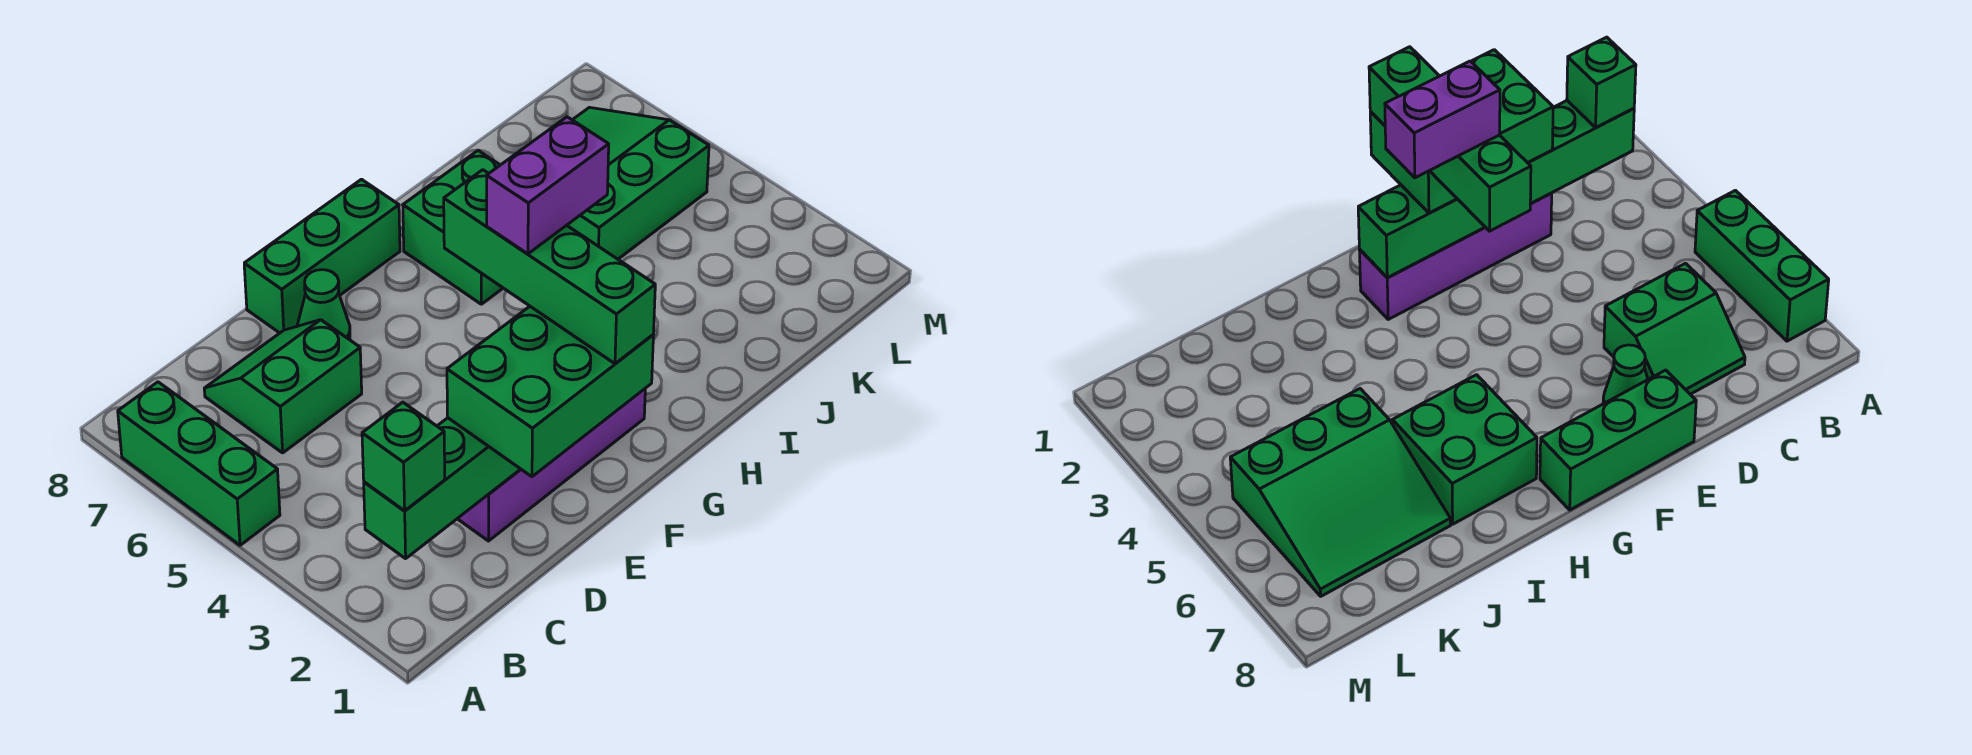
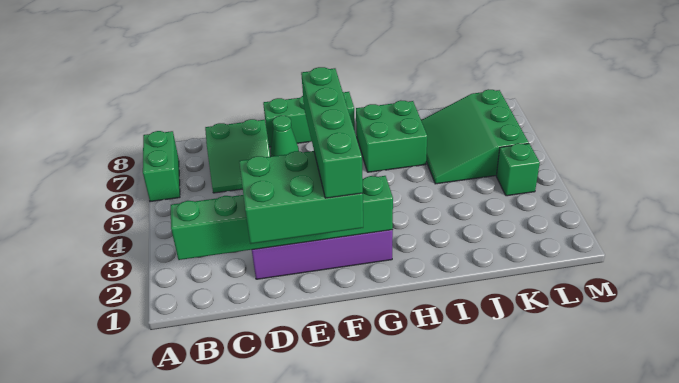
green 1x3 brick [118,382,280,545] -> green 1x2 brick [143,131,180,202]
green 1x1 brick [362,402,445,511] -> green 1x1 brick moved to [496,143,540,196]
green 2x2 slope [204,320,362,453] -> green 2x2 slope turned to [205,119,270,193]
purple 1x2 brick [487,117,609,254] -> none
green 3x3 slope [567,107,709,259] -> green 3x3 slope turned to [421,89,529,184]

